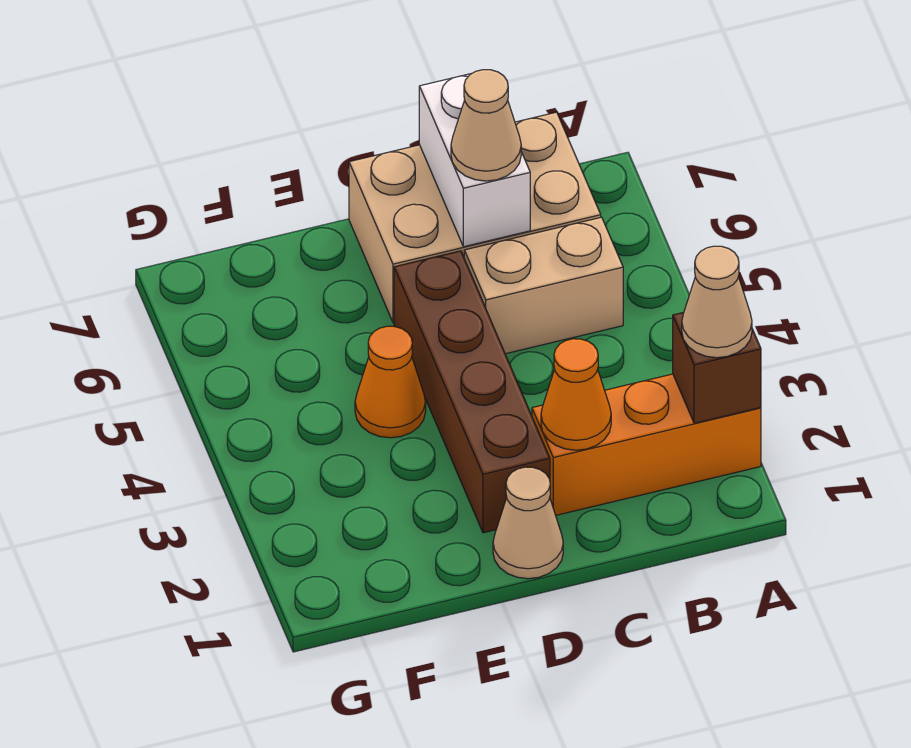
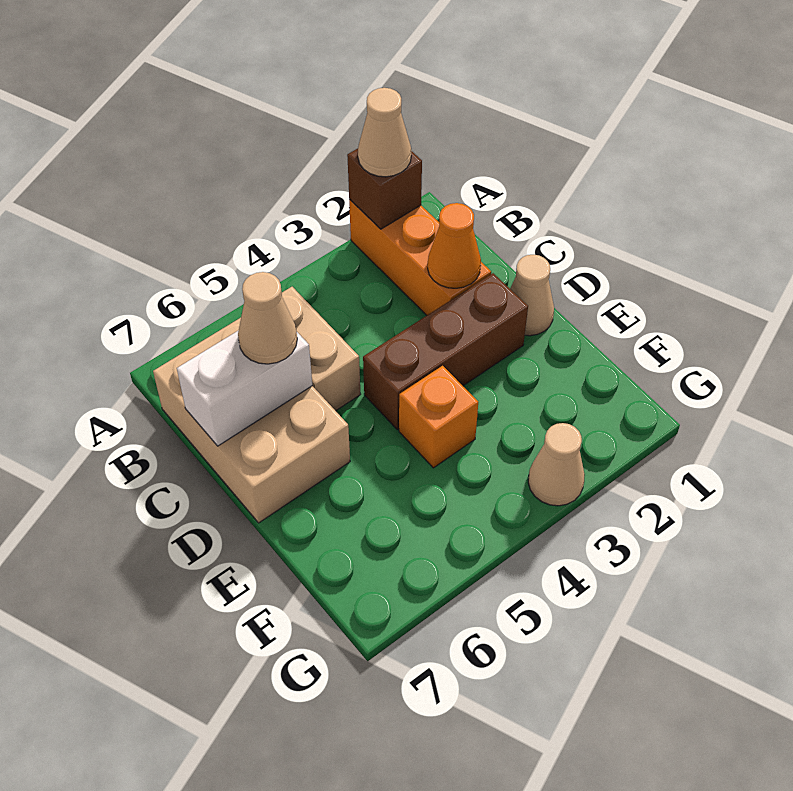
brown 1x4 brick [394,251,550,533] -> brown 1x3 brick [363,273,528,430]
orange 1x1 cone [355,326,426,438] -> orange 1x1 brick [399,366,478,468]
none -> tan 1x1 cone [528,423,585,506]

